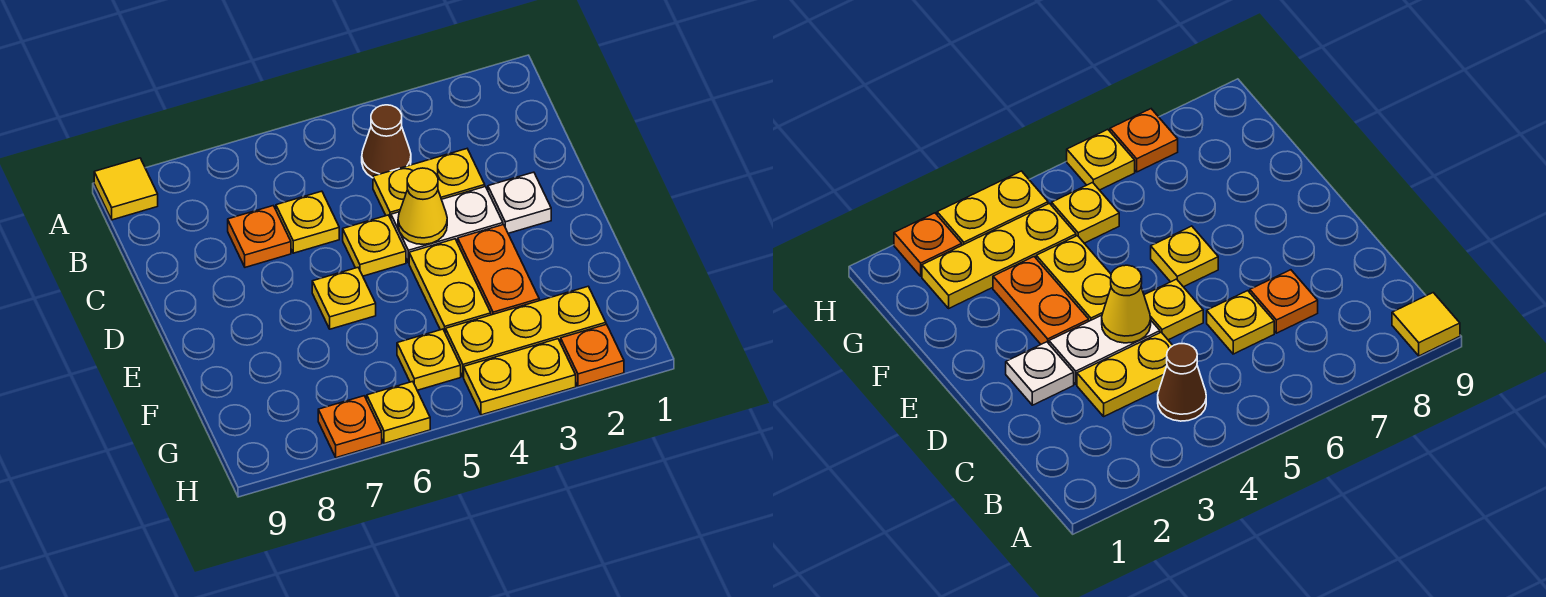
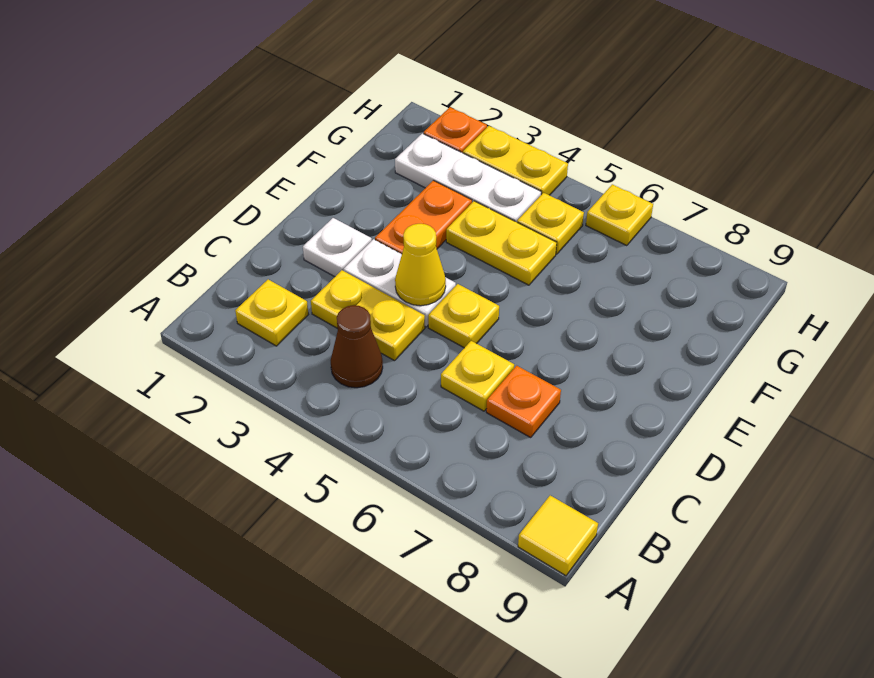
yellow 1x2 plate [409,239,491,333] -> yellow 1x2 plate turned to [446,201,557,285]
yellow 1x1 plate [312,268,376,329] -> yellow 1x1 plate moved to [235,279,308,346]
yellow 1x3 plate [446,286,606,377] -> white 1x3 plate [395,133,541,222]
orange 1x1 plate [318,396,382,458] -> none

